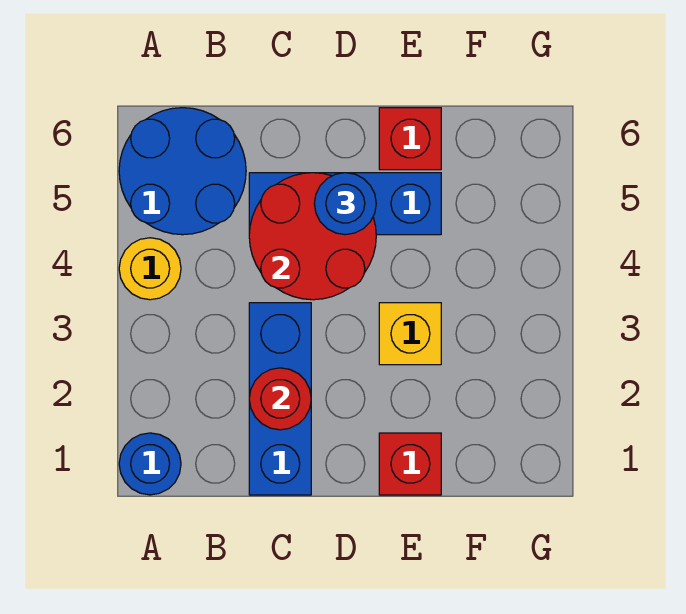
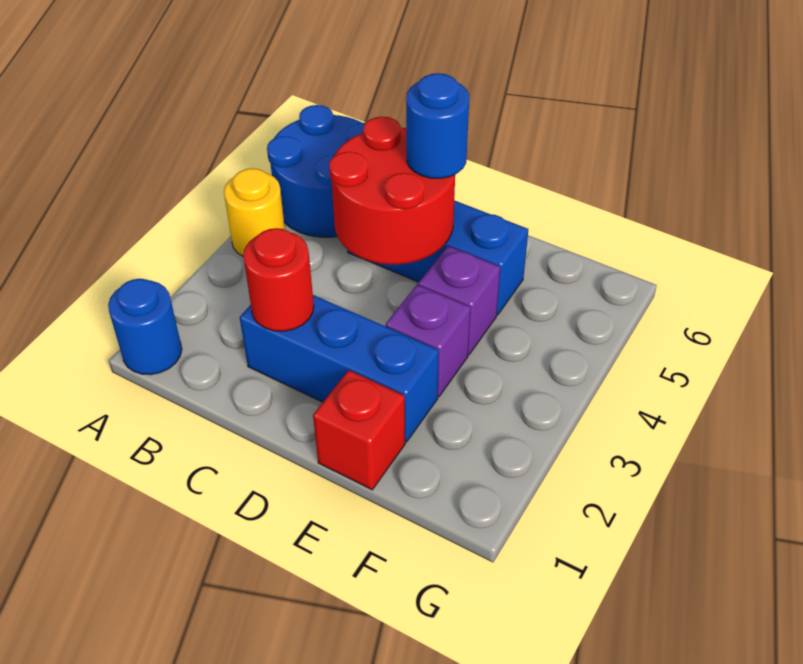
blue 1x3 brick [249,303,311,495] -> blue 1x3 brick turned to [240,295,439,442]
yellow 1x1 brick [379,303,441,365] -> purple 1x1 brick [386,285,471,397]
none -> purple 1x1 brick [418,246,500,355]
red 1x1 brick [379,108,441,170] -> none

